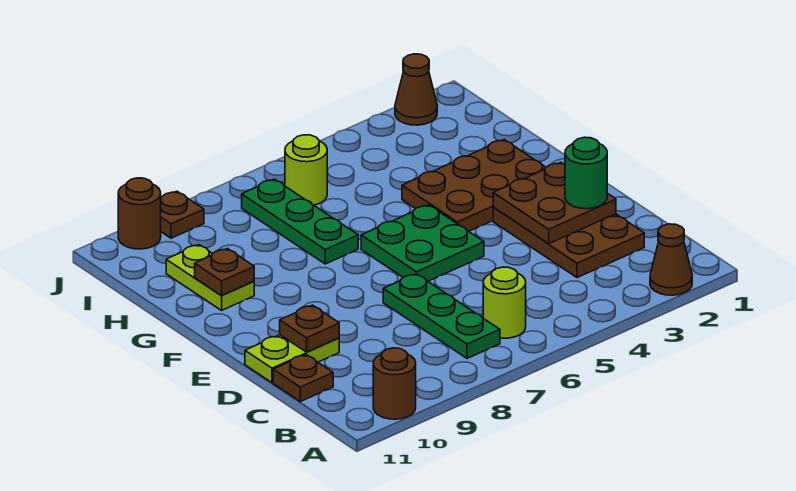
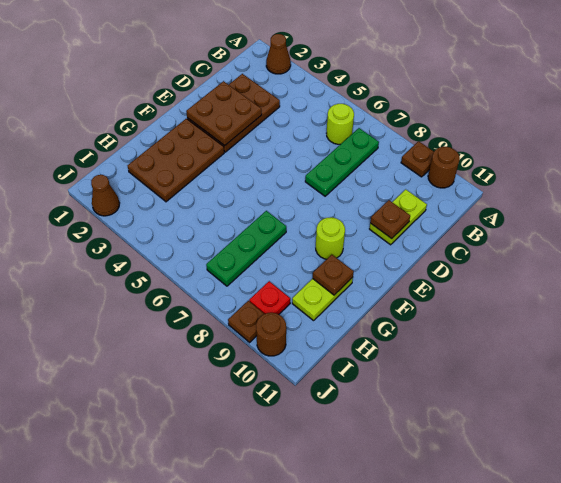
brown 1x1 plate [273,355,333,402] -> brown 1x1 plate moved to [401,141,434,177]
green 1x1 round brick [565,137,607,209] -> none
lime 1x2 plate [245,335,339,383] -> lime 1x2 plate turned to [370,189,427,245]
green 2x2 plate [361,205,484,281] -> none
brown 2x3 plate [402,140,546,231] -> brown 2x3 plate turned to [127,119,224,202]
lime 1x1 round brick [285,135,327,205] -> lime 1x1 round brick moved to [316,217,345,259]
none -> red 1x1 plate [249,281,290,314]

